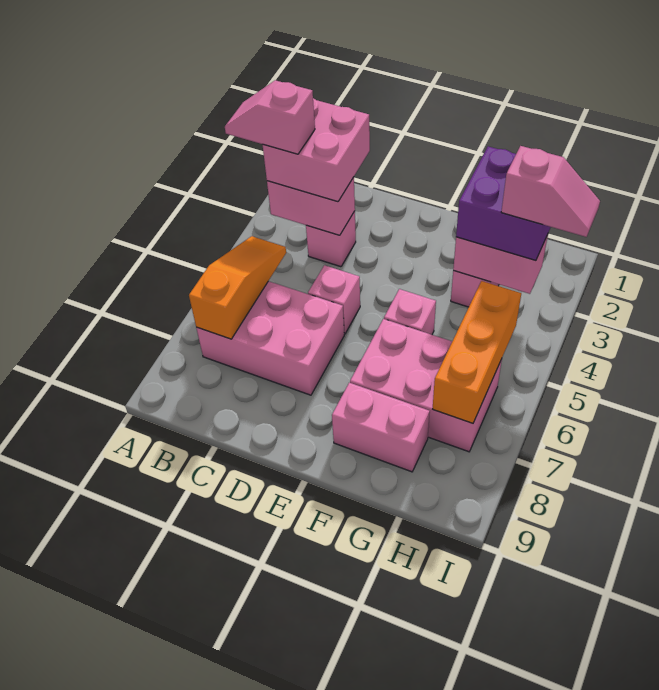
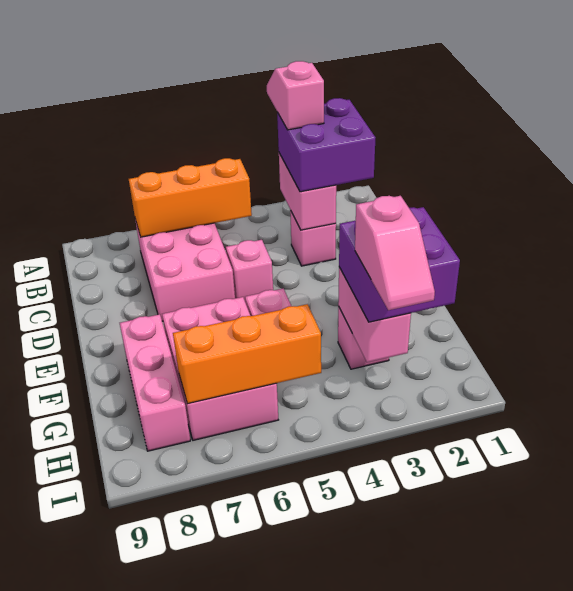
pink 2x2 brick [263,98,370,202] -> purple 2x2 brick [277,98,376,192]
orange 1x3 slope [189,236,286,339] -> orange 1x3 brick [129,158,252,237]
pink 1x2 brick [332,383,430,472] -> pink 1x3 brick [120,314,190,451]

